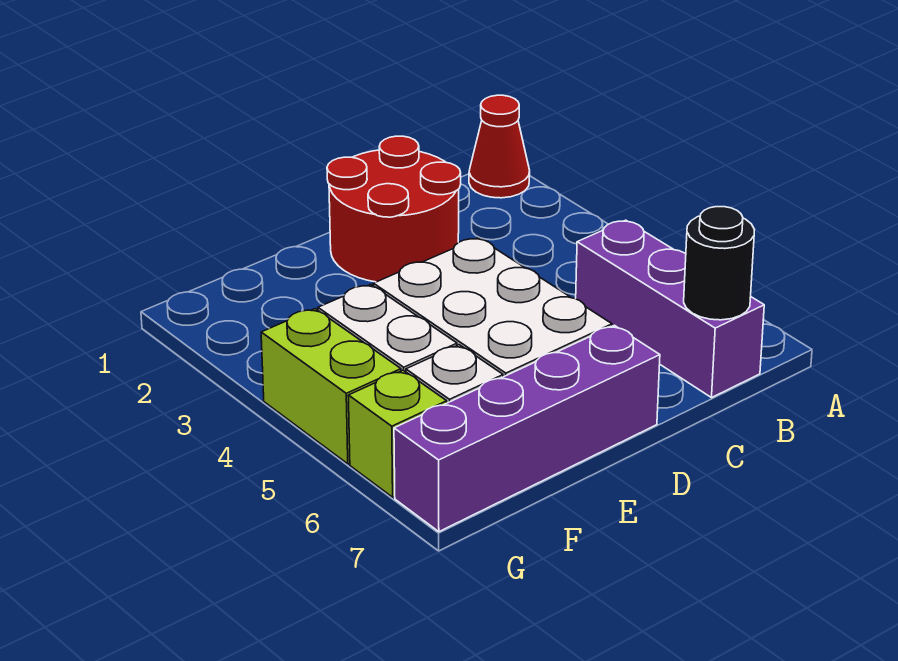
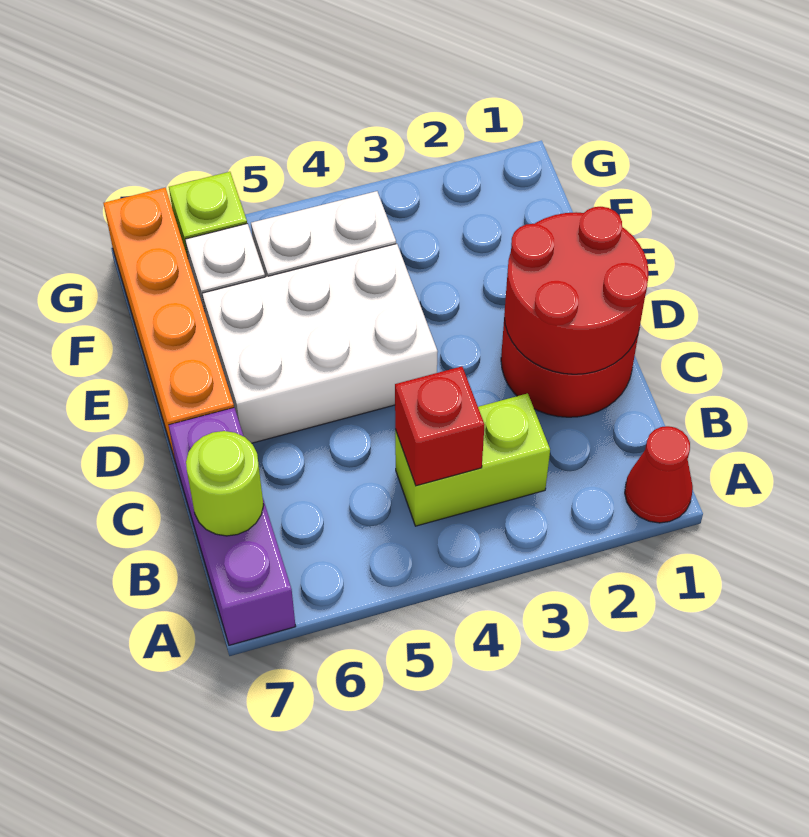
none -> red 1x1 brick [395,366,484,486]
purple 1x3 brick [576,220,764,398] -> purple 1x3 brick turned to [169,408,296,645]
black 1x1 round brick [684,207,755,320] -> lime 1x1 round brick [186,431,263,536]
none -> red 2x2 round brick [504,207,648,374]
purple 1x4 brick [394,325,660,532] -> orange 1x4 brick [103,188,234,463]
lime 1x2 brick [261,309,401,464] -> lime 1x2 brick moved to [395,393,550,526]

